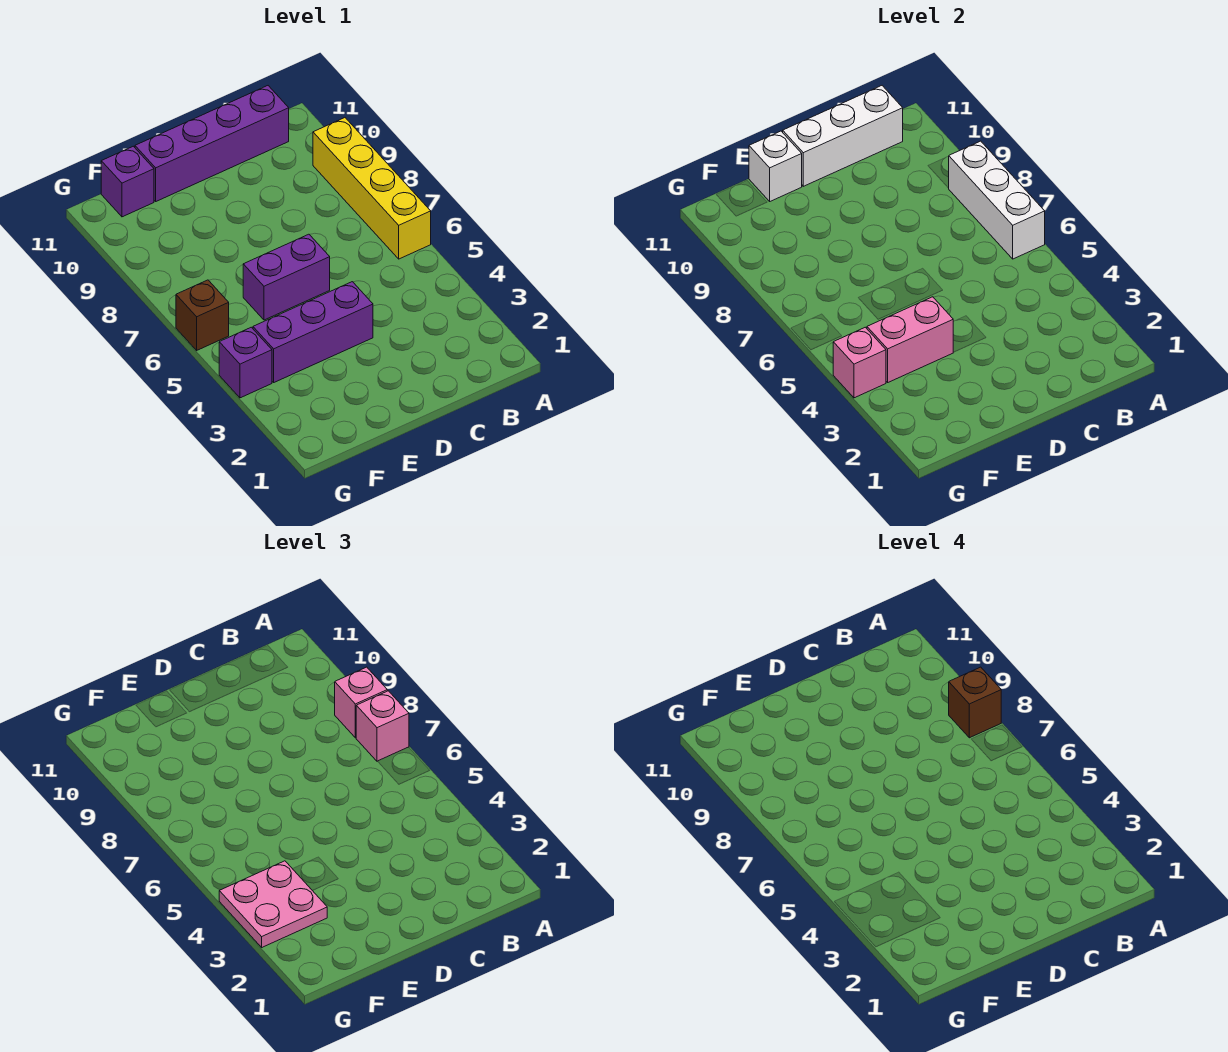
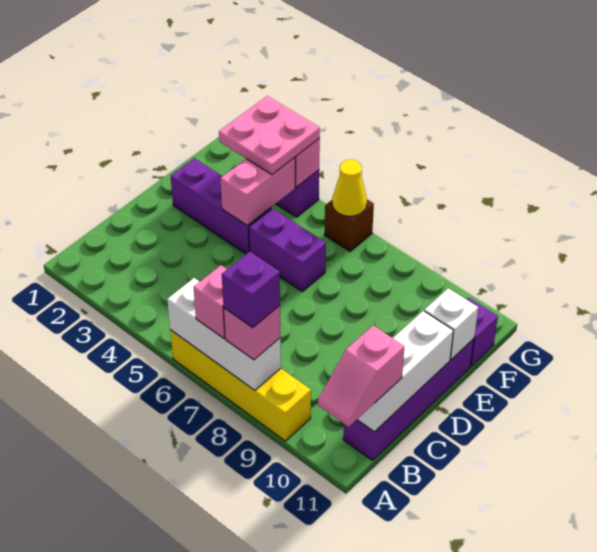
brown 1x1 brick [949,667,1001,738] -> purple 1x1 brick [222,252,280,328]
none -> pink 1x2 slope [318,325,404,427]
purple 1x3 brick [253,282,373,382] -> purple 1x3 brick turned to [171,158,271,254]
purple 1x2 brick [243,234,330,320] -> purple 1x2 brick turned to [249,209,326,291]
none -> yellow 1x1 cone [332,160,367,216]

